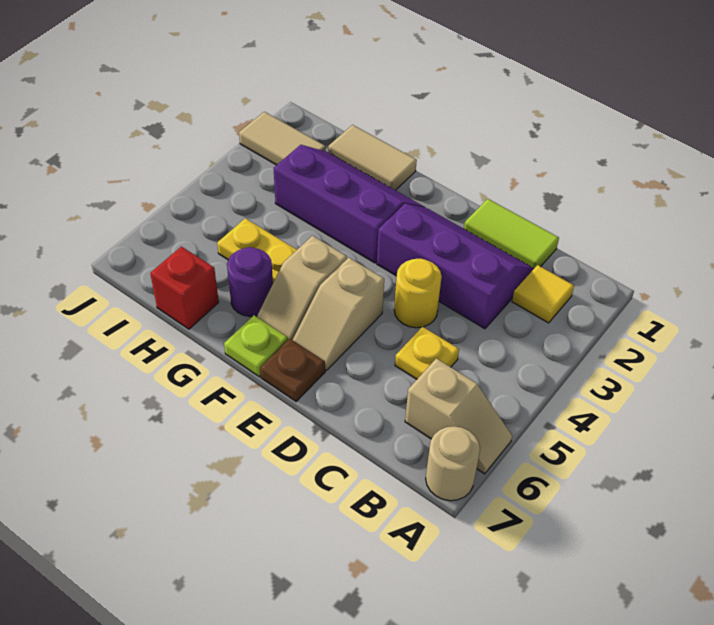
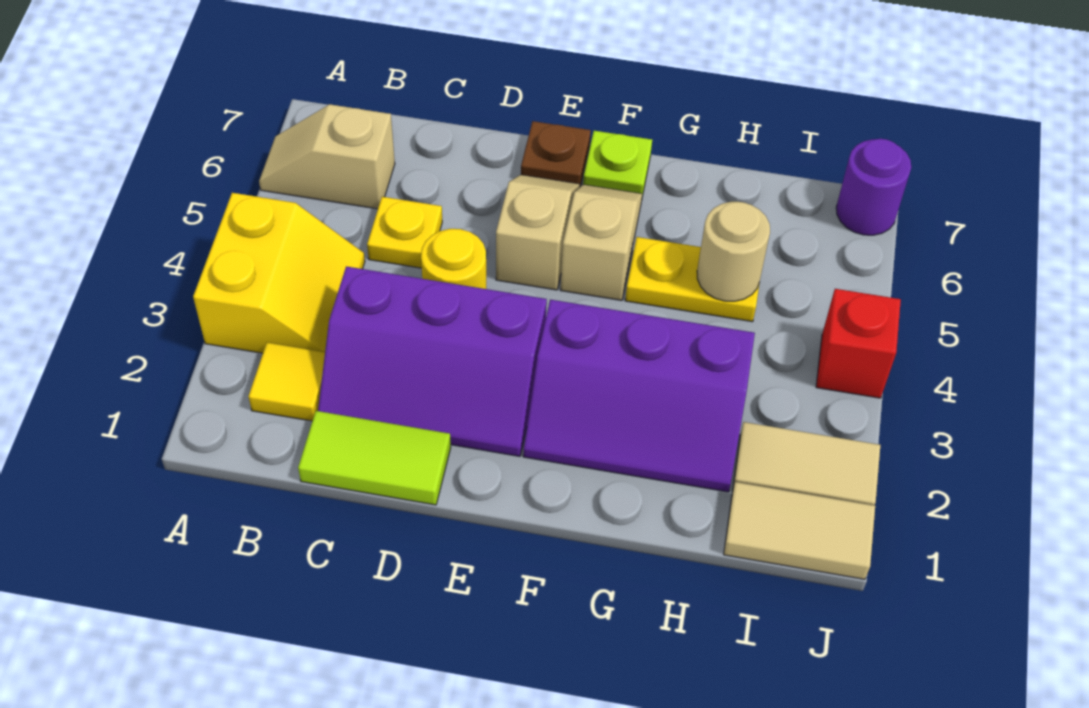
none -> yellow 2x2 slope [193,193,365,353]
tan 1x1 round brick [426,426,480,501] -> tan 1x1 round brick moved to [697,202,770,301]
tan 1x2 tile [328,125,417,190] -> tan 1x2 tile moved to [724,482,875,579]
purple 1x1 round brick [227,247,273,317] -> purple 1x1 round brick moved to [836,139,911,235]
red 1x1 brick [150,247,219,329] -> red 1x1 brick moved to [816,289,901,398]

